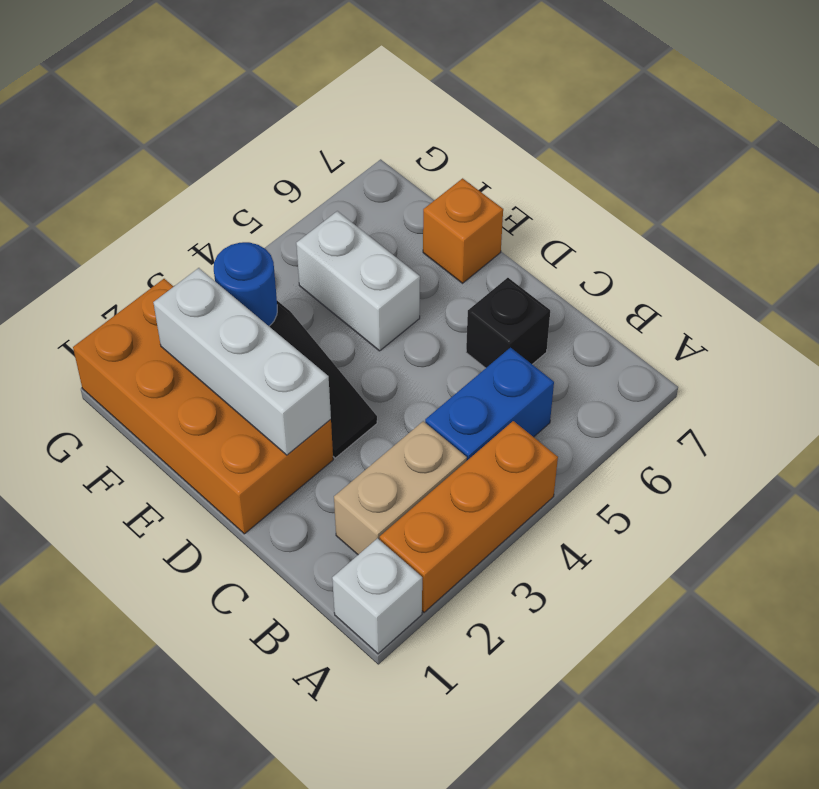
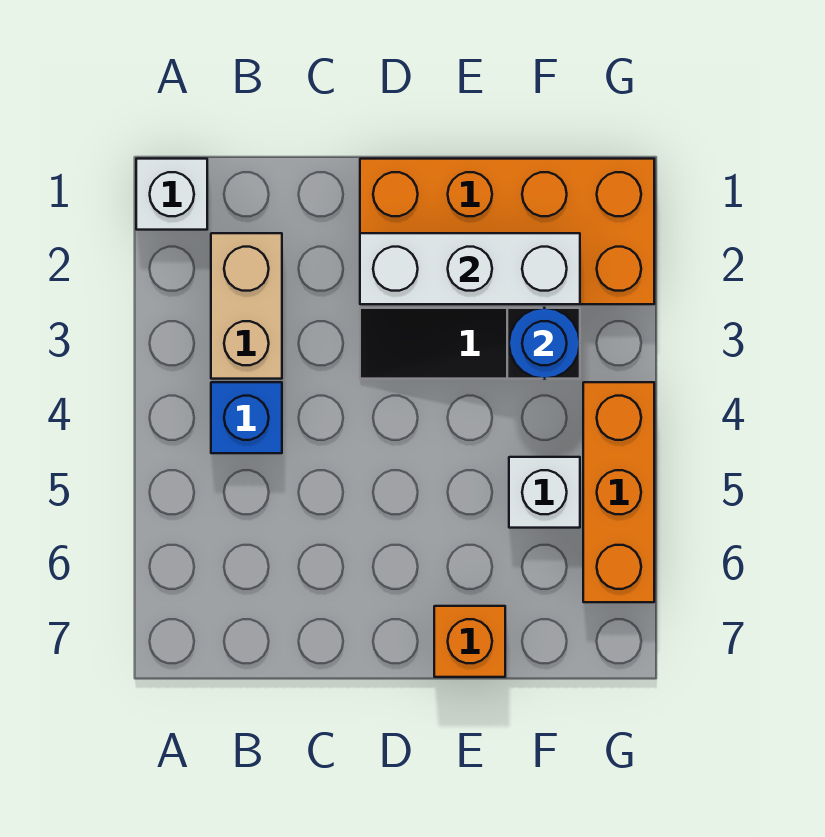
orange 1x3 brick [380,421,558,612] -> orange 1x3 brick moved to [583,382,654,602]
blue 1x2 brick [425,348,554,460] -> blue 1x1 brick [211,382,282,453]
black 1x1 brick [466,278,550,368] -> none
white 1x2 brick [296,211,420,351] -> white 1x1 brick [509,457,580,528]

